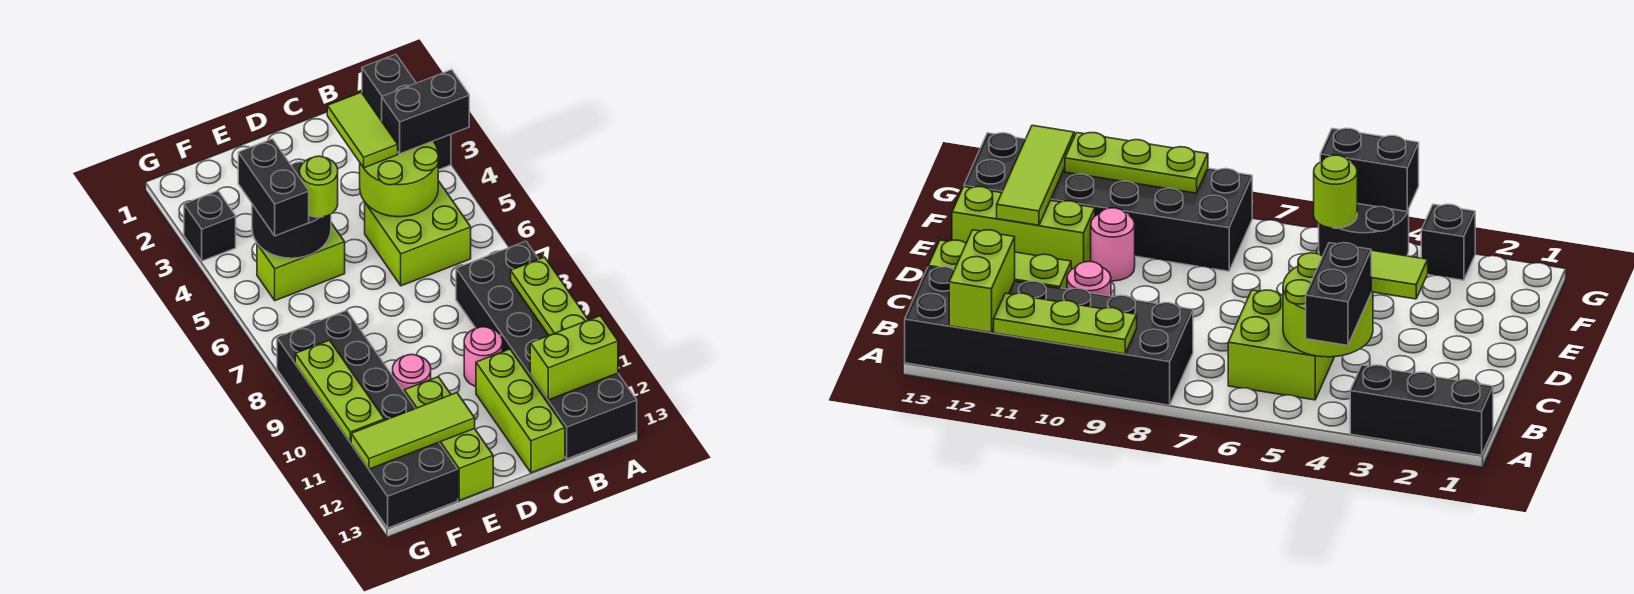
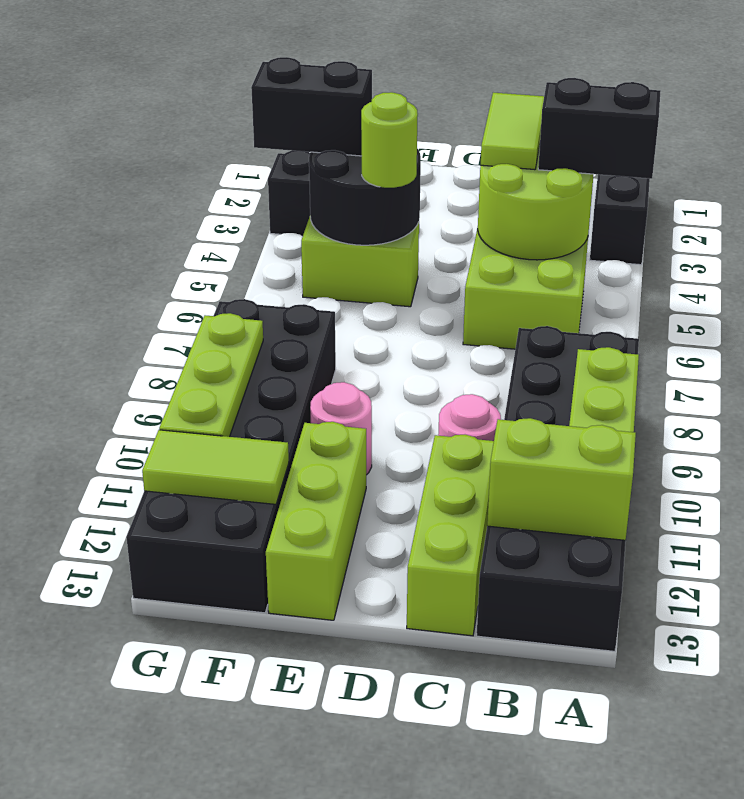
lime 1x3 tile [351,393,475,469] -> lime 1x2 tile [142,430,289,504]
black 1x2 brick [238,139,309,236] -> black 1x2 brick turned to [251,57,372,156]

